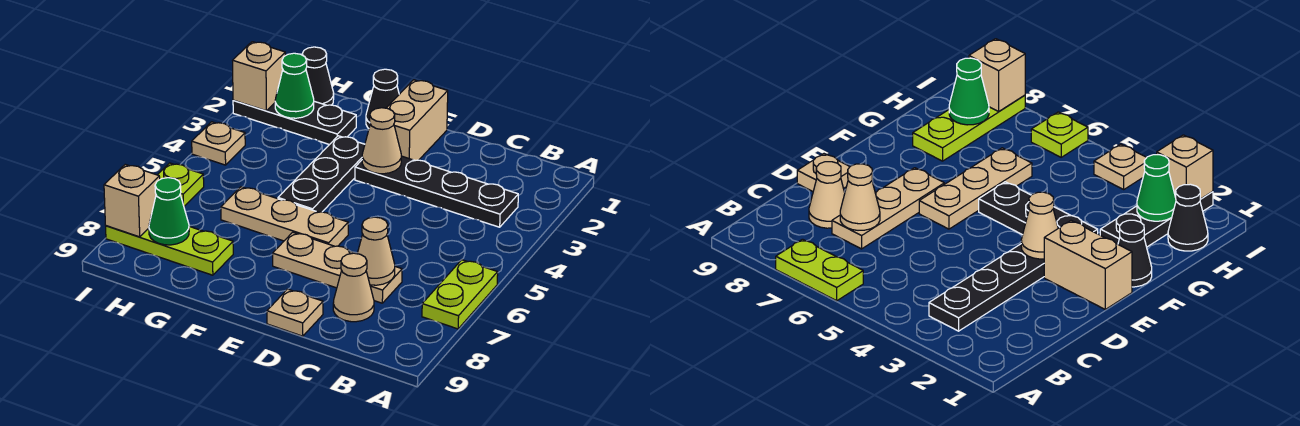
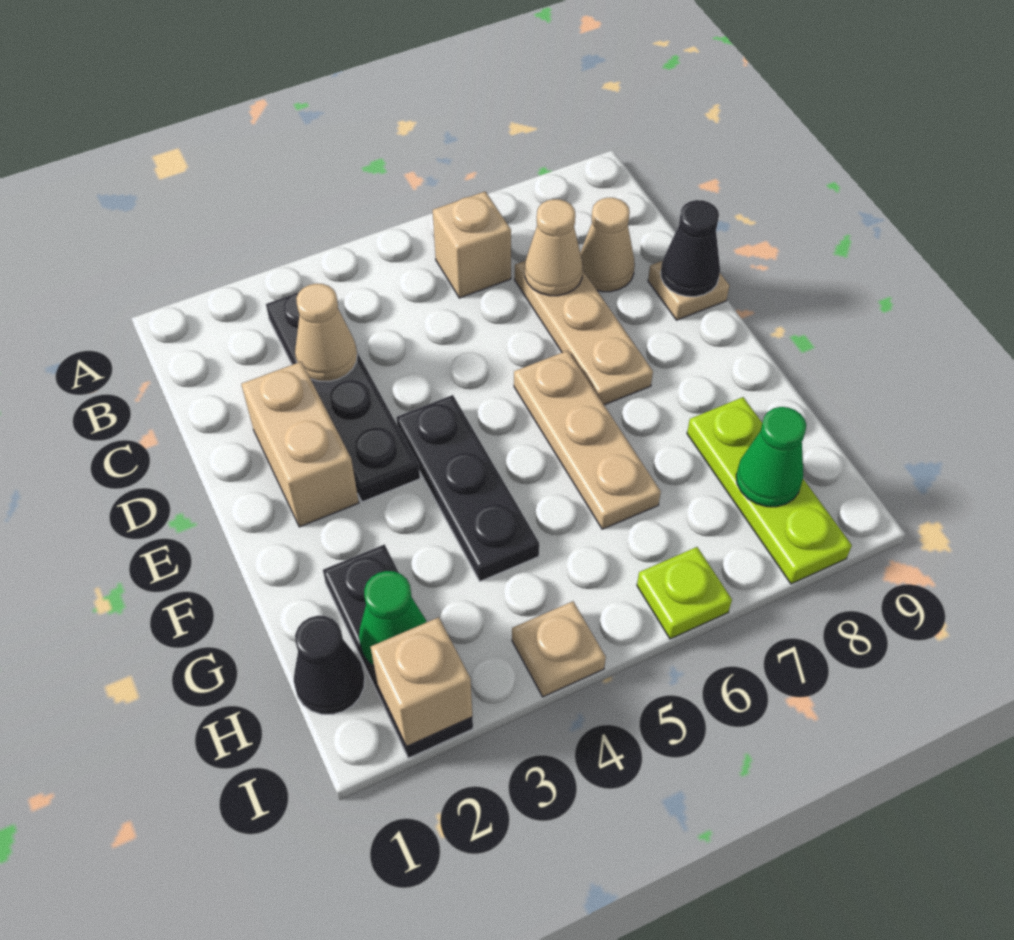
lime 1x2 plate [422,260,498,329] -> none
tan 1x2 brick [387,80,448,161] -> tan 1x2 brick turned to [241,362,359,527]
tan 1x1 cone [362,108,401,174] -> tan 1x1 cone moved to [295,284,357,382]
black 1x1 cone [366,69,399,128] -> black 1x1 cone moved to [661,200,720,297]
black 1x3 plate [278,136,365,212] -> black 1x3 plate turned to [396,395,539,581]
tan 1x1 brick [104,164,160,237] -> tan 1x1 brick moved to [433,192,511,298]

